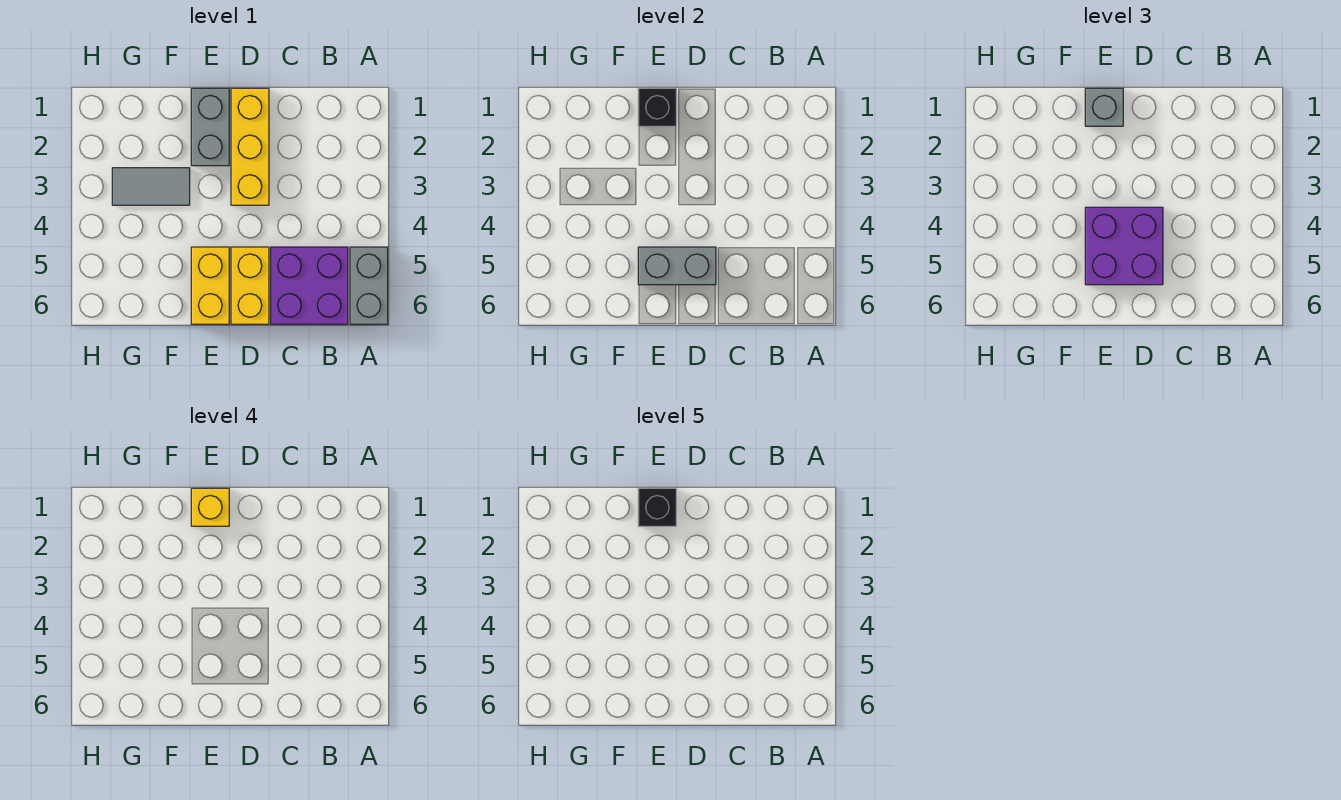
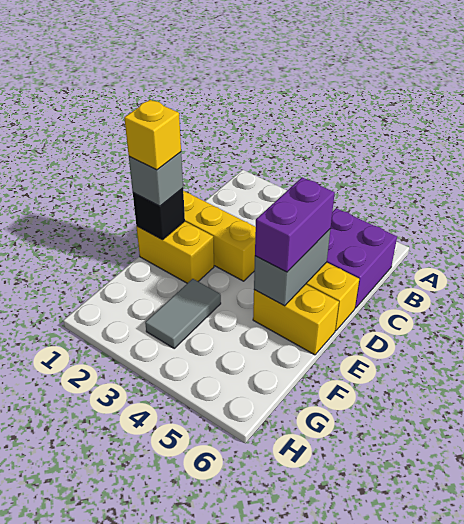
grey 1x2 brick [350,247,388,324] -> none
purple 2x2 brick [1085,207,1163,285] -> purple 1x2 brick [255,178,335,272]
grey 1x2 brick [191,88,229,166] -> yellow 1x2 brick [136,222,214,283]
black 1x1 brick [638,488,676,526] -> none

